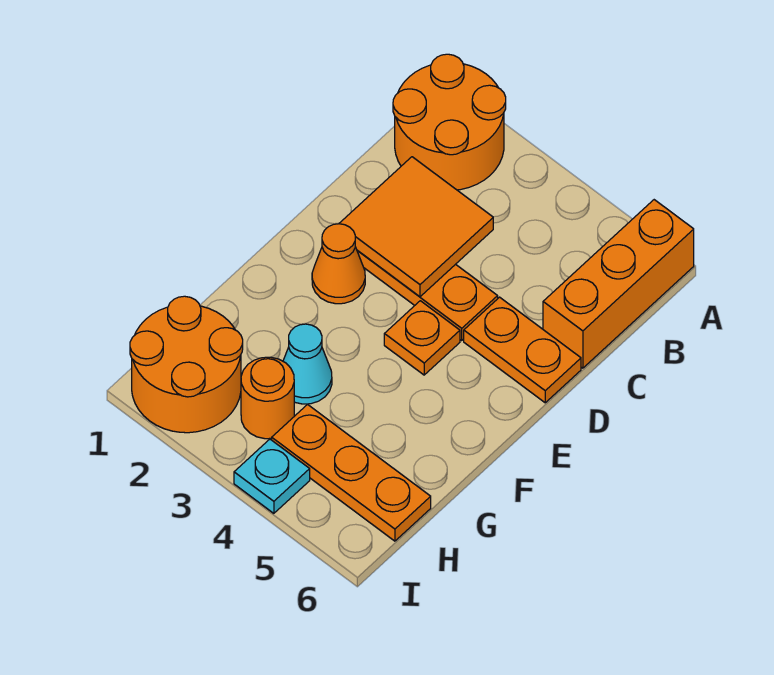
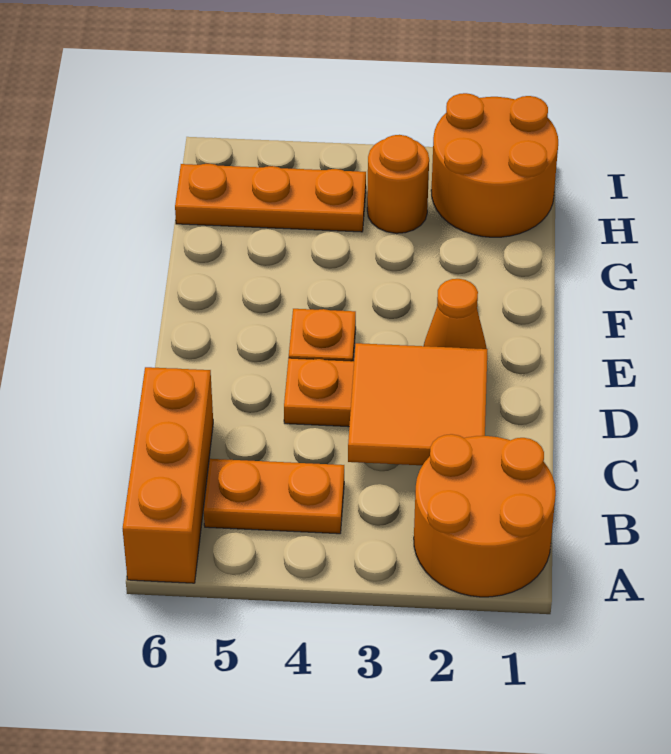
orange 1x2 plate [464,297,581,403] -> orange 1x2 plate moved to [204,459,344,534]
cyan 1x1 cone [283,324,332,404] -> none
cyan 1x1 plate [234,439,310,513] -> none

